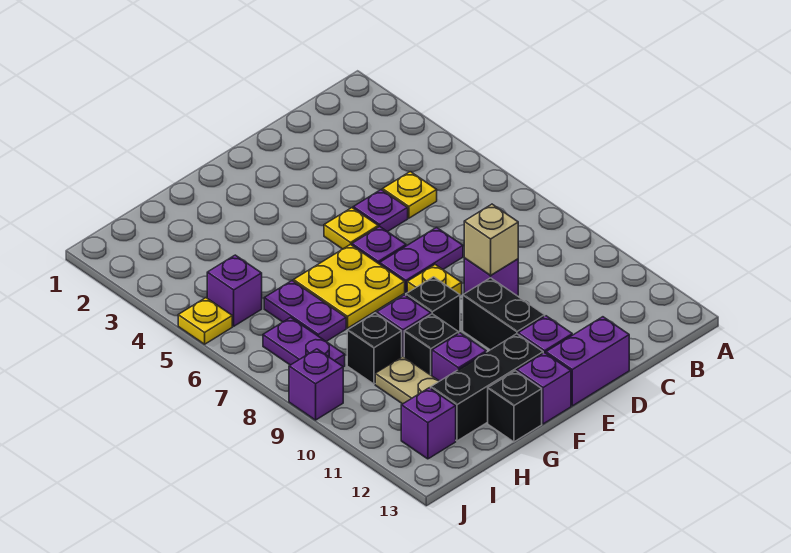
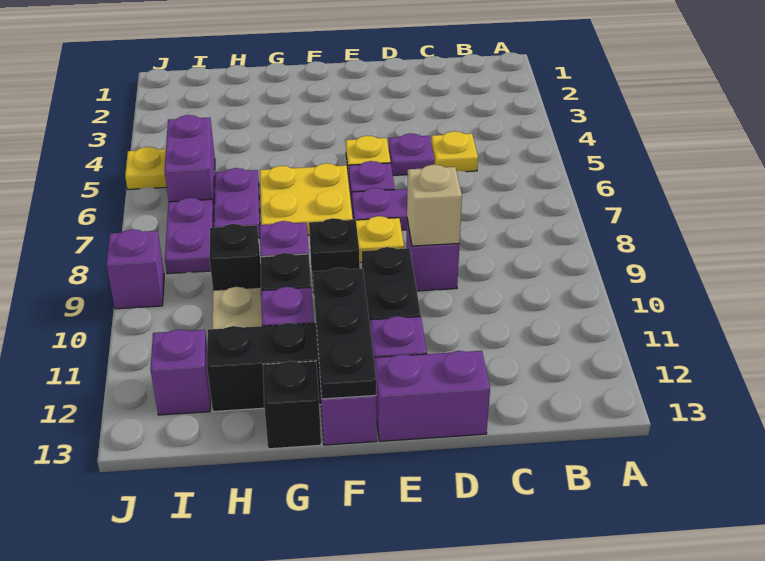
none -> black 1x3 plate [313,268,376,399]
purple 1x1 brick [207,255,262,326] -> purple 1x2 brick [164,115,215,209]

